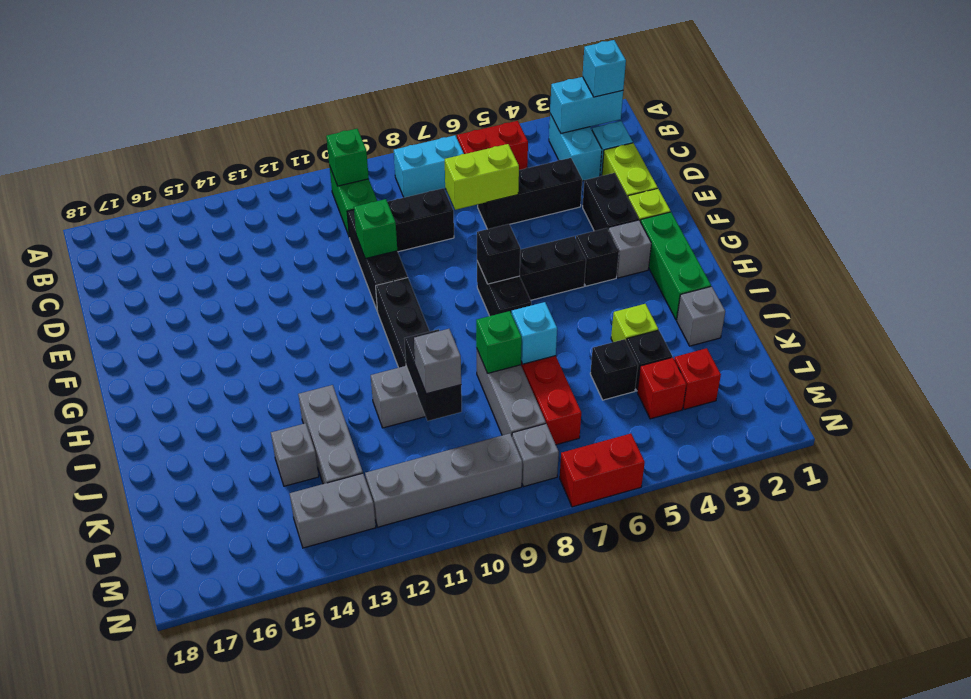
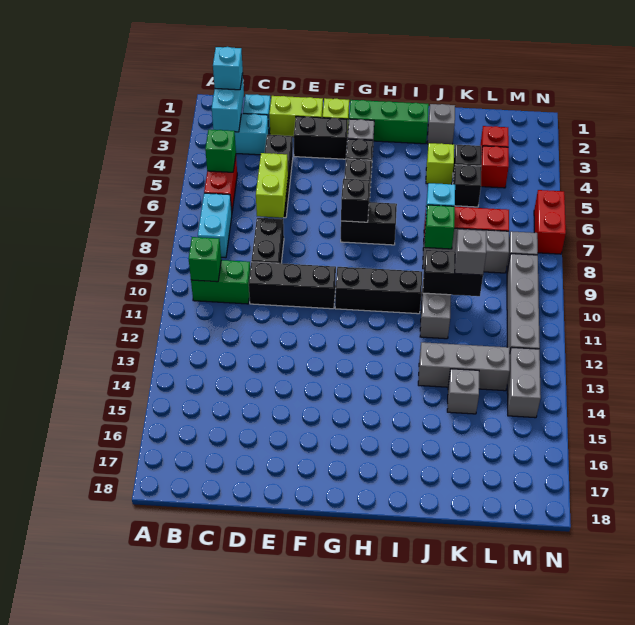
green 1x1 brick [354,199,397,259] -> green 1x1 brick moved to [205,130,236,172]

